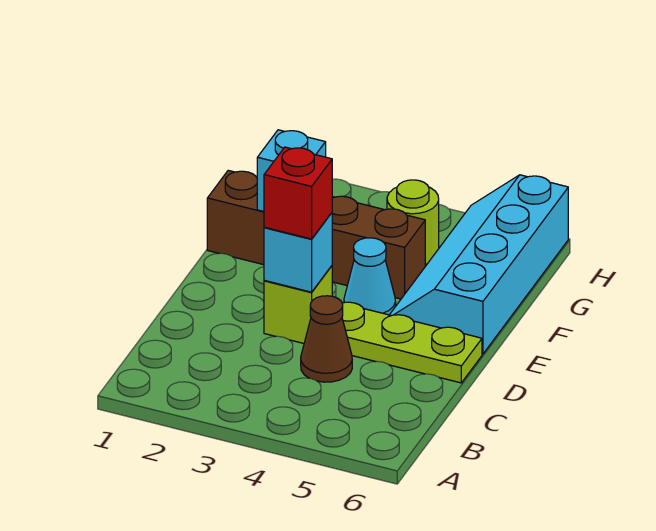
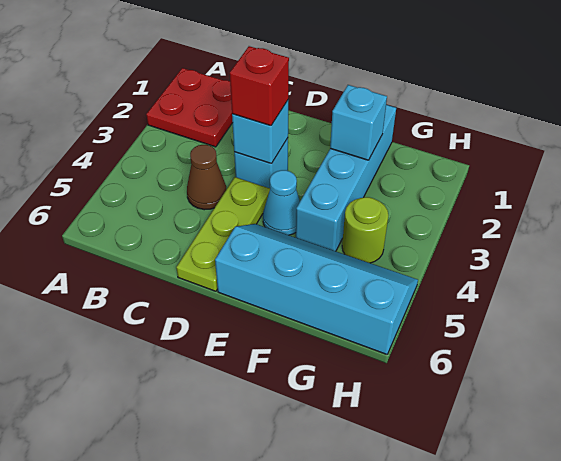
none -> red 2x2 plate [146,68,233,147]
lime 1x1 brick [264,266,332,343] -> cyan 1x1 brick [234,138,288,188]
brown 1x4 brick [207,170,425,299] -> cyan 1x4 brick [296,105,396,251]

